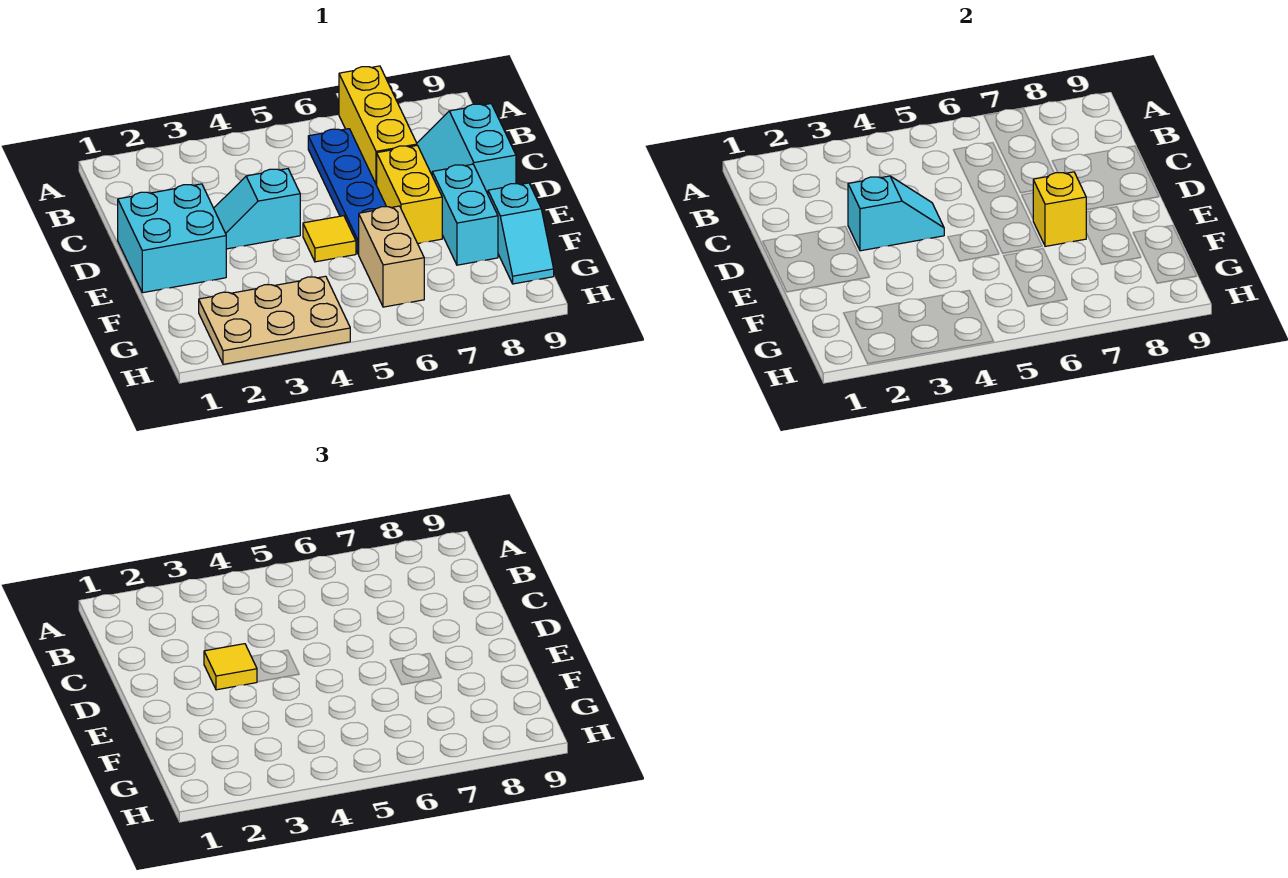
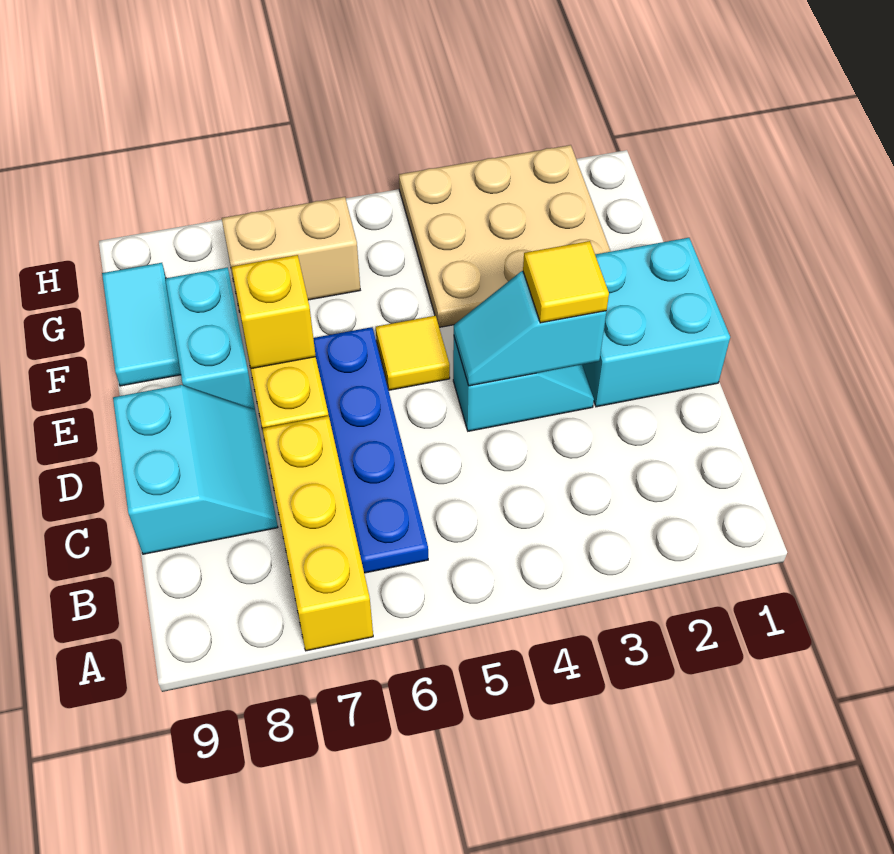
tan 1x2 brick [359,206,424,307] -> tan 1x2 brick turned to [222,197,360,312]
cyan 1x2 slope [488,183,554,284] -> cyan 1x2 tile [102,263,181,386]
tan 2x3 plate [199,276,350,364] -> tan 3x3 plate [399,145,611,327]

